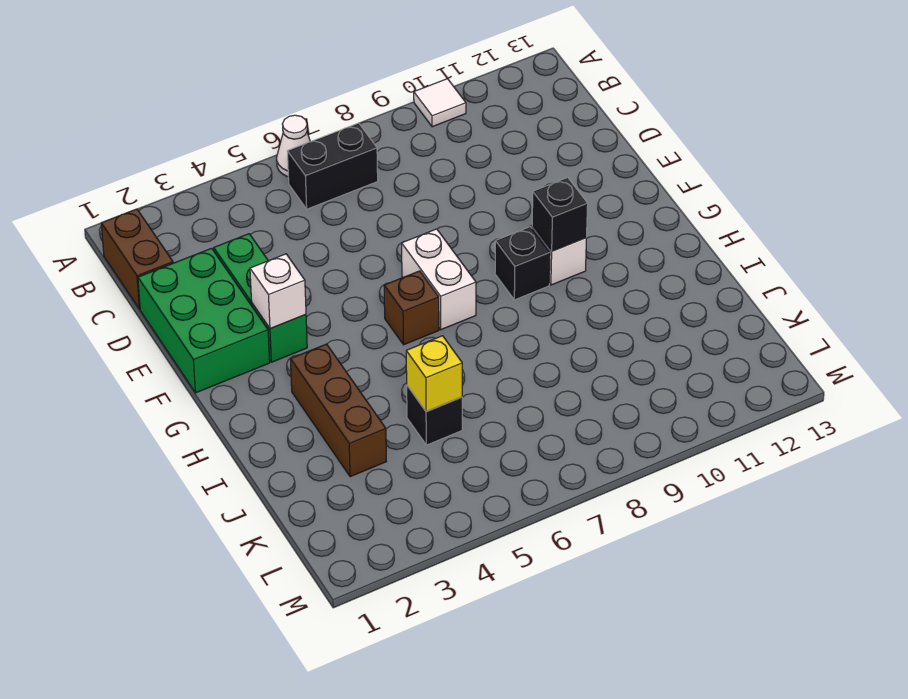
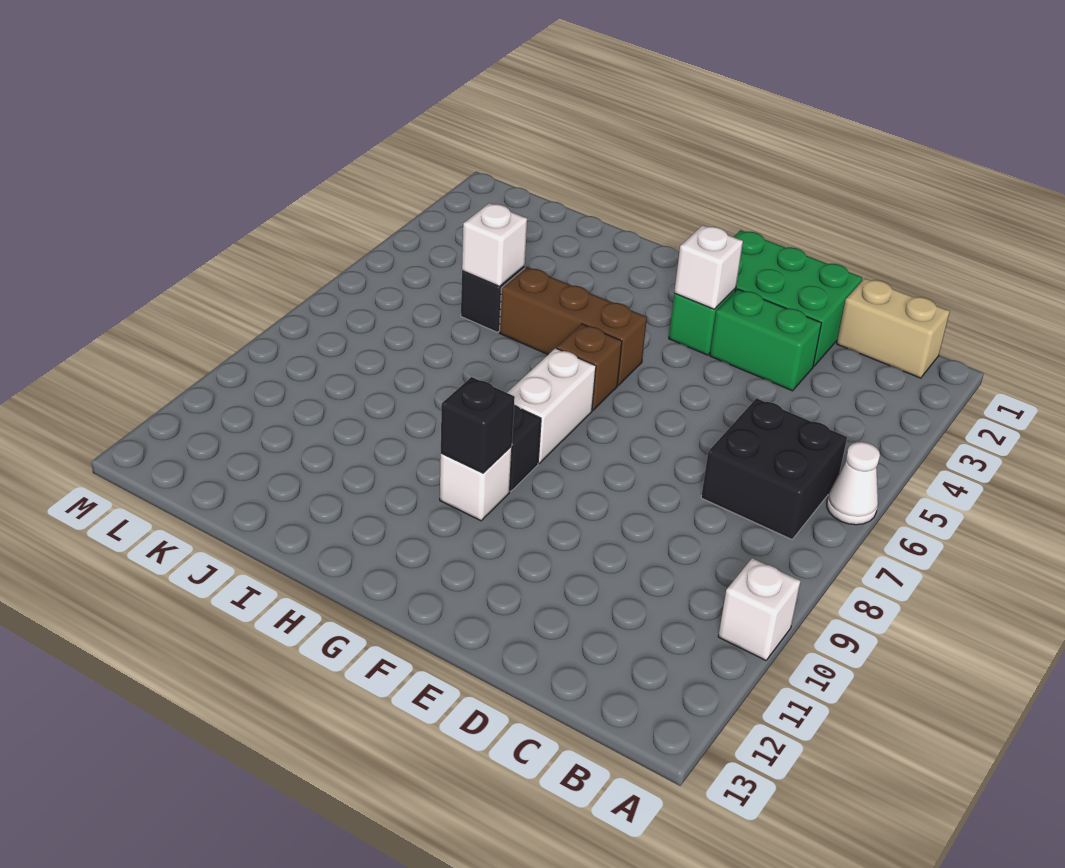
white 1x1 tile [414,79,466,127] -> white 1x1 brick [718,558,801,660]
brown 1x2 brick [101,209,173,309] -> tan 1x2 brick [837,278,950,378]
black 1x2 brick [287,123,378,209] -> black 2x2 brick [701,398,847,539]
white 1x2 brick [402,229,476,330] -> white 1x2 brick turned to [507,348,596,463]
brown 1x3 brick [290,344,386,477] -> brown 1x3 brick moved to [500,267,647,385]
yellow 1x1 brick [406,336,462,412] -> white 1x1 brick [462,203,527,286]

